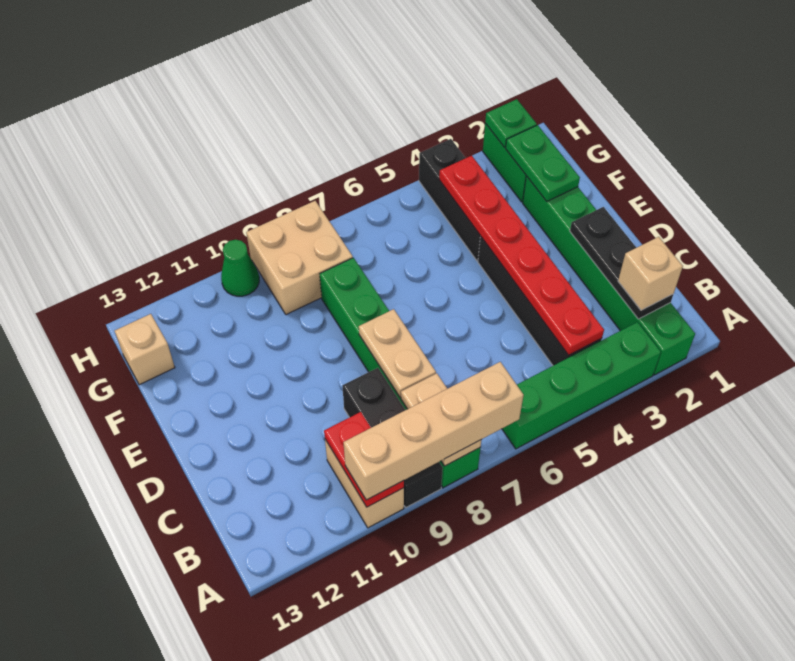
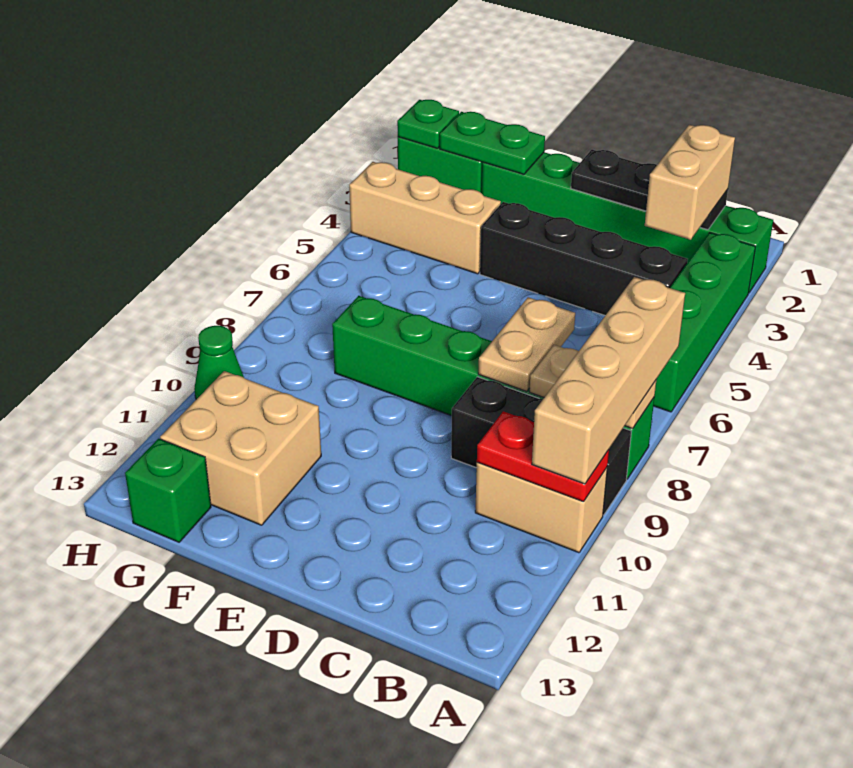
tan 1x1 brick [618,237,683,310] -> tan 1x2 brick [645,125,735,240]
red 1x6 plate [439,156,604,355] -> none
tan 1x2 plate [359,309,436,397] -> tan 1x2 plate turned to [478,297,575,391]
black 1x3 brick [419,139,480,261] -> tan 1x3 brick [349,162,501,274]
tan 2x2 brick [246,201,353,315] -> tan 2x2 brick moved to [160,371,321,525]
tan 1x1 brick [115,314,175,385] -> green 1x1 brick [125,439,211,542]

